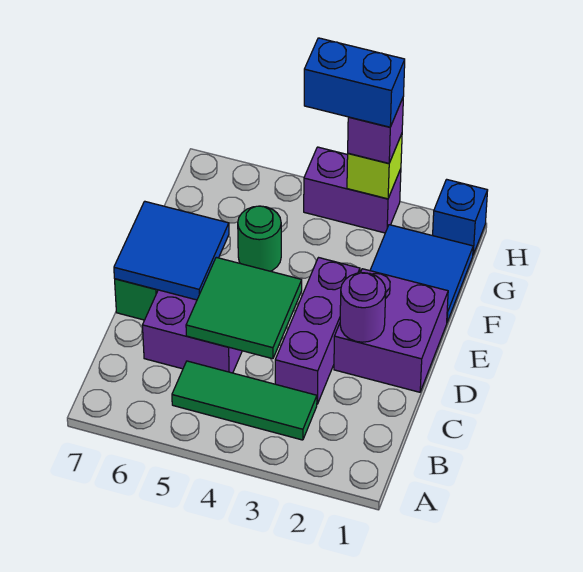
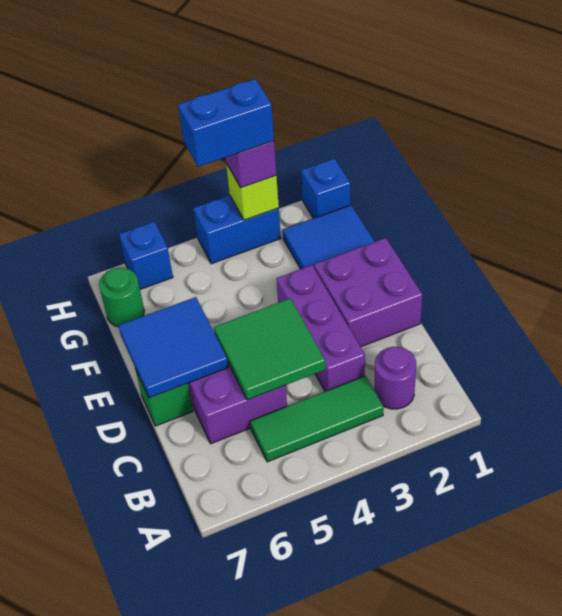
purple 1x1 round brick [340,273,386,342] -> purple 1x1 round brick moved to [374,347,416,409]
green 1x1 round brick [238,206,281,271] -> green 1x1 round brick moved to [99,268,144,327]
purple 1x2 brick [304,147,401,233] -> blue 1x2 brick [193,195,281,264]
none -> blue 1x1 brick [119,222,173,289]

